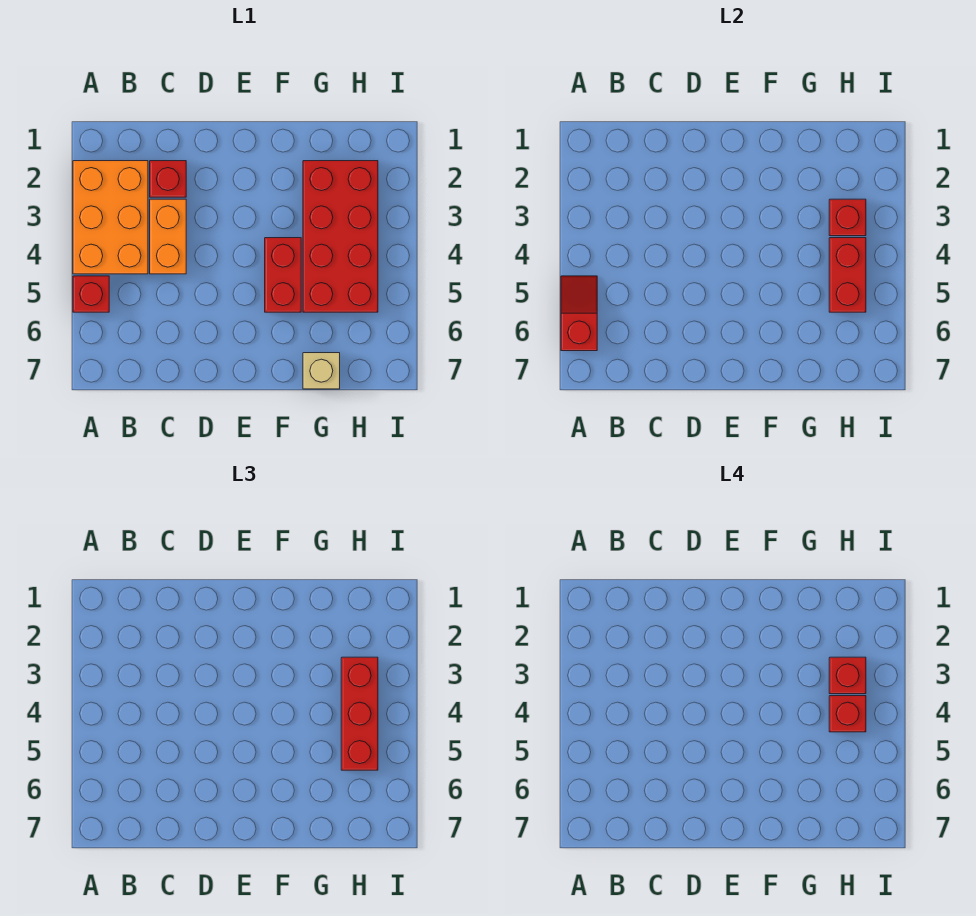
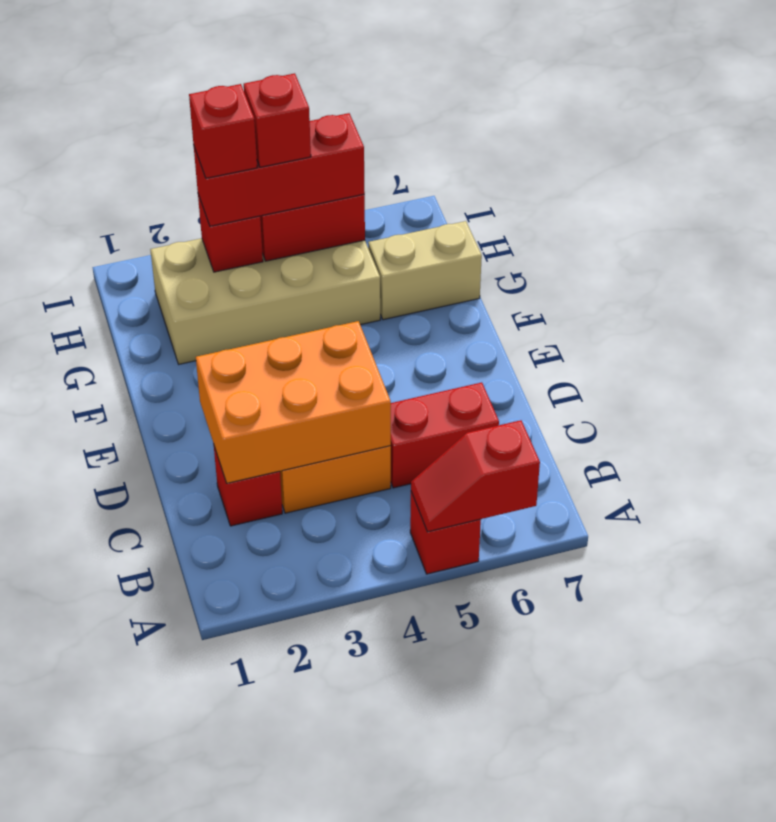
orange 2x3 brick [73,161,148,274] -> orange 2x3 brick moved to [196,321,391,483]
red 1x2 brick [265,238,301,312] -> red 1x2 brick moved to [391,382,499,488]
red 2x4 brick [303,161,378,312] -> tan 2x4 brick [150,238,380,364]
tan 1x1 brick [303,353,340,389] -> tan 1x2 brick [368,221,482,320]

